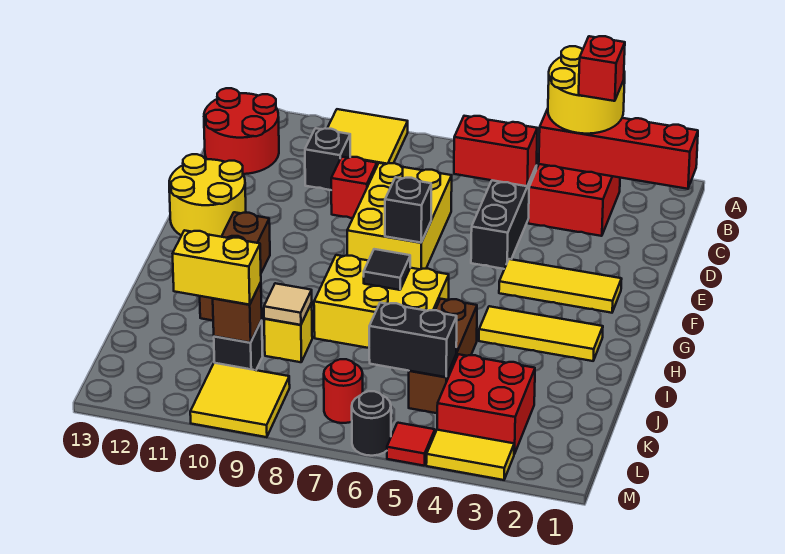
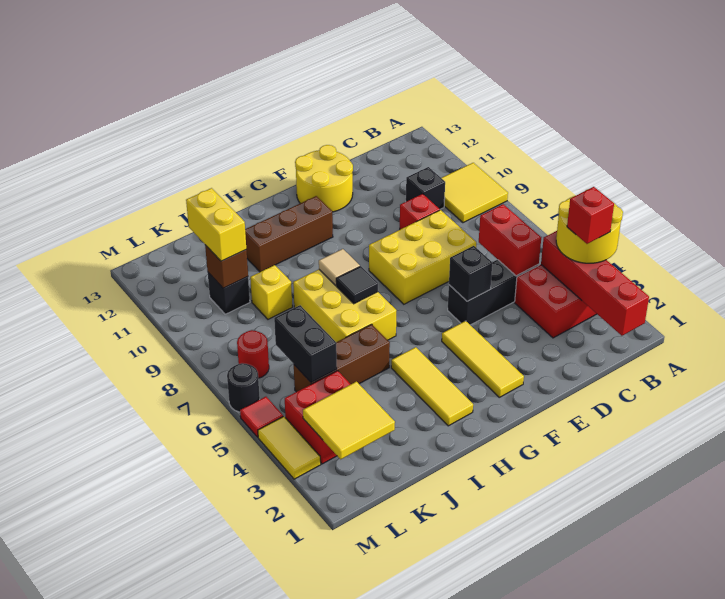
red 2x2 round brick [204,88,279,174] -> none
black 1x1 brick [385,177,431,243] -> black 1x1 brick moved to [449,246,492,301]
tan 1x1 tile [264,283,312,325] -> tan 1x1 tile moved to [319,249,360,286]
yellow 2x2 tile [190,363,290,437] -> yellow 2x2 tile moved to [303,382,395,459]

